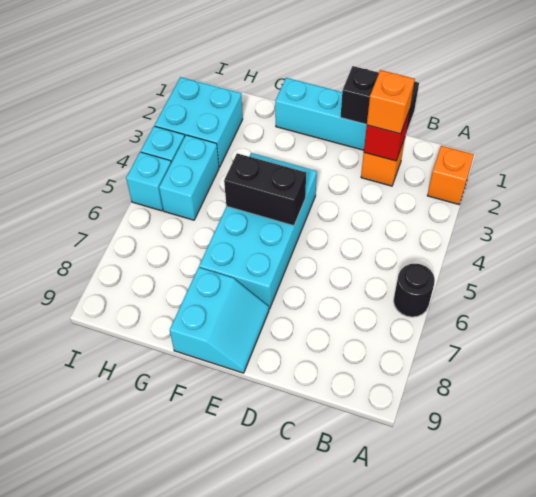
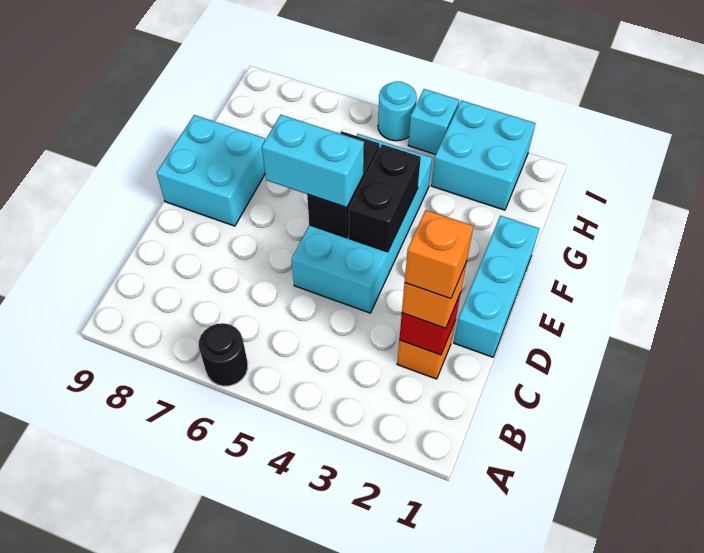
orange 1x1 brick [427,146,474,204] -> orange 1x1 brick moved to [405,210,473,299]
black 1x2 brick [340,66,419,133] -> black 1x2 brick moved to [349,144,421,252]
cyan 2x4 brick [199,153,317,309] -> cyan 2x4 brick turned to [291,134,432,313]
cyan 2x2 slope [170,267,269,373] -> cyan 2x2 brick [157,115,265,226]
cyan 1x2 brick [159,135,219,220] -> cyan 1x2 brick moved to [262,115,364,208]
cyan 1x1 brick [126,152,171,211] -> cyan 1x1 round brick [378,81,417,141]

